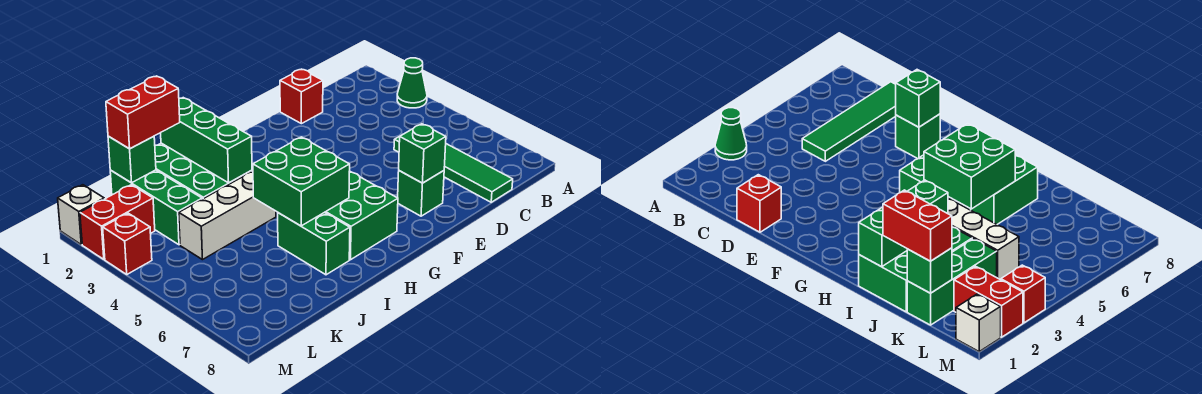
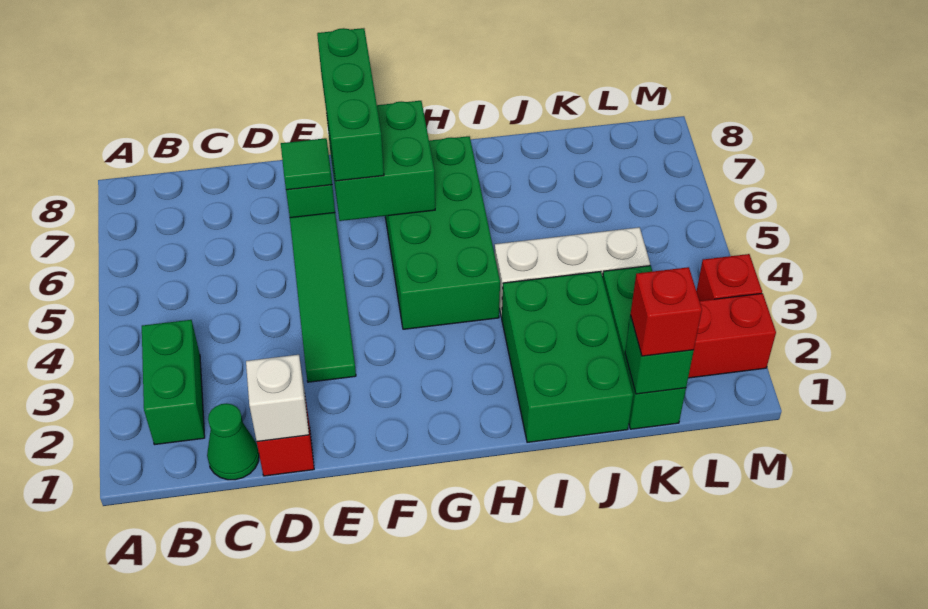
green 1x1 cone [397,58,427,108] -> green 1x1 cone moved to [207,403,259,480]
green 1x4 tile [394,137,513,202] -> green 1x4 tile moved to [290,213,356,382]
green 1x1 brick [399,124,446,183] -> green 1x1 tile [281,138,332,190]
green 2x3 brick [325,171,398,260] -> green 2x4 brick [385,136,500,329]
green 2x2 brick [253,137,350,226] -> green 2x2 brick moved to [327,101,435,221]
green 1x3 brick [161,98,252,183] -> green 1x3 brick moved to [317,28,384,181]
green 1x2 brick [278,212,350,275] -> green 1x2 brick moved to [142,320,205,445]
red 1x2 brick [106,76,180,149] -> red 1x1 brick [631,267,702,356]
white 1x1 brick [58,185,104,245] -> white 1x1 brick moved to [246,355,309,442]

